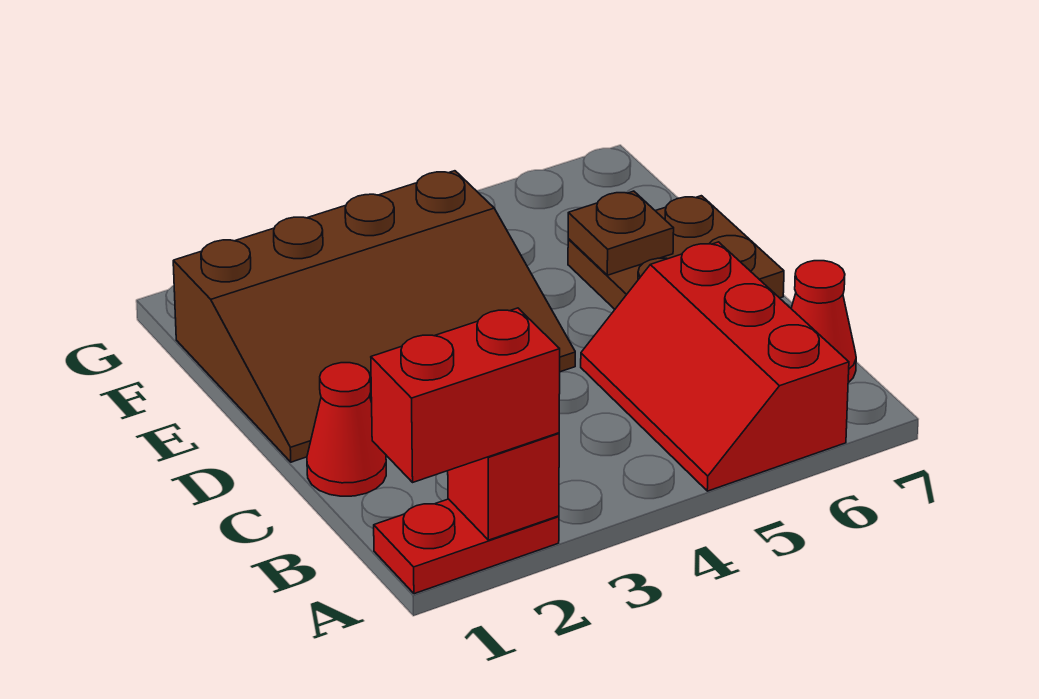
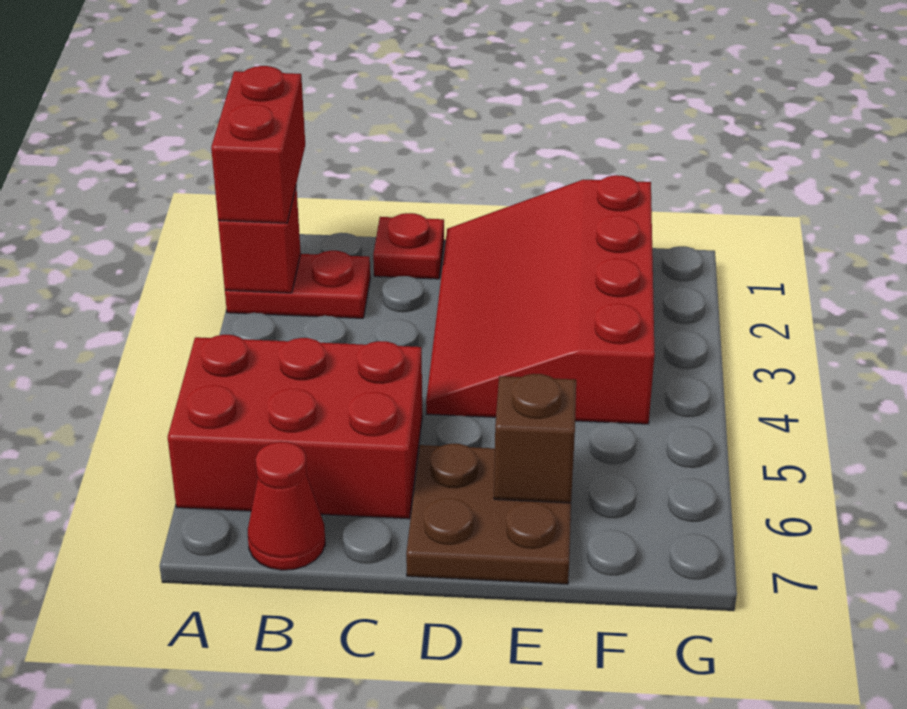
red 1x2 plate [374,499,559,594] -> red 1x2 plate turned to [225,251,370,318]
red 2x3 slope [581,242,849,491] -> red 2x3 brick [168,335,422,519]
red 1x1 cone [307,363,386,496] -> red 1x1 plate [373,213,444,279]
brown 3x4 slope [173,171,575,462] -> red 3x4 slope [426,175,655,424]
brown 1x1 plate [568,191,674,275] -> brown 1x1 brick [494,374,576,503]

